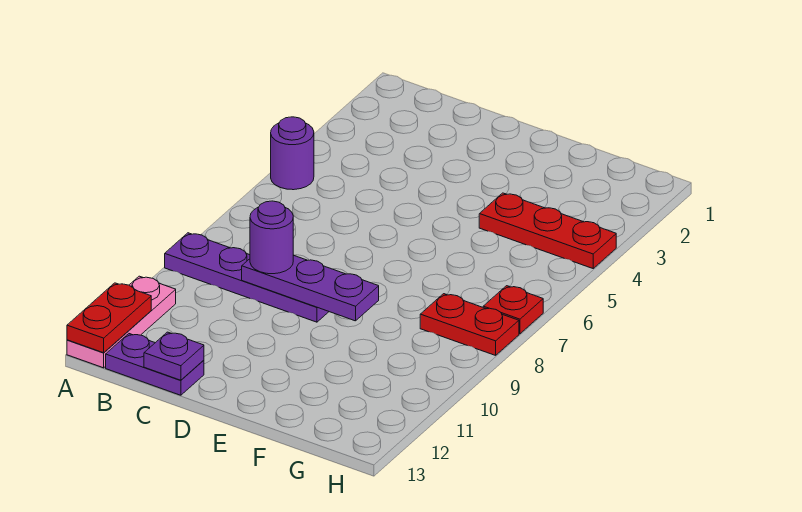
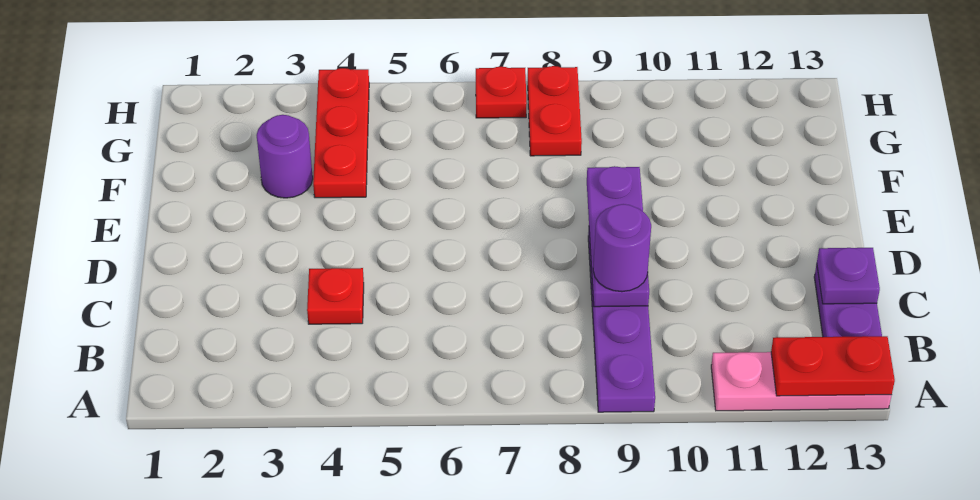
purple 1x1 round brick [271,117,314,190] -> purple 1x1 round brick moved to [257,115,313,198]
none -> red 1x1 plate [307,268,364,324]

